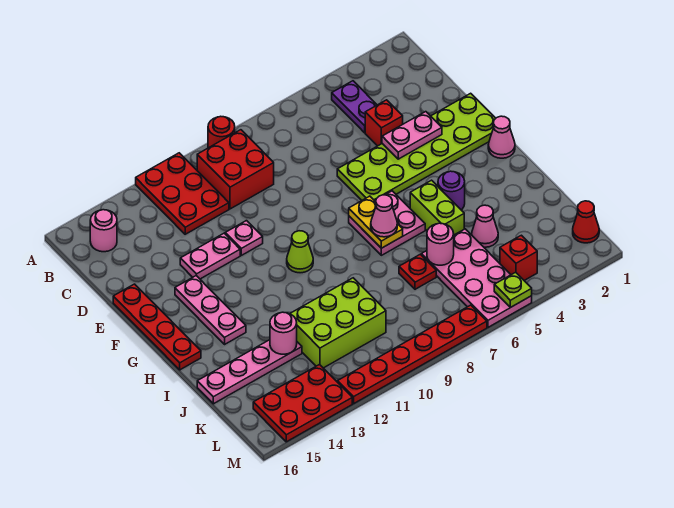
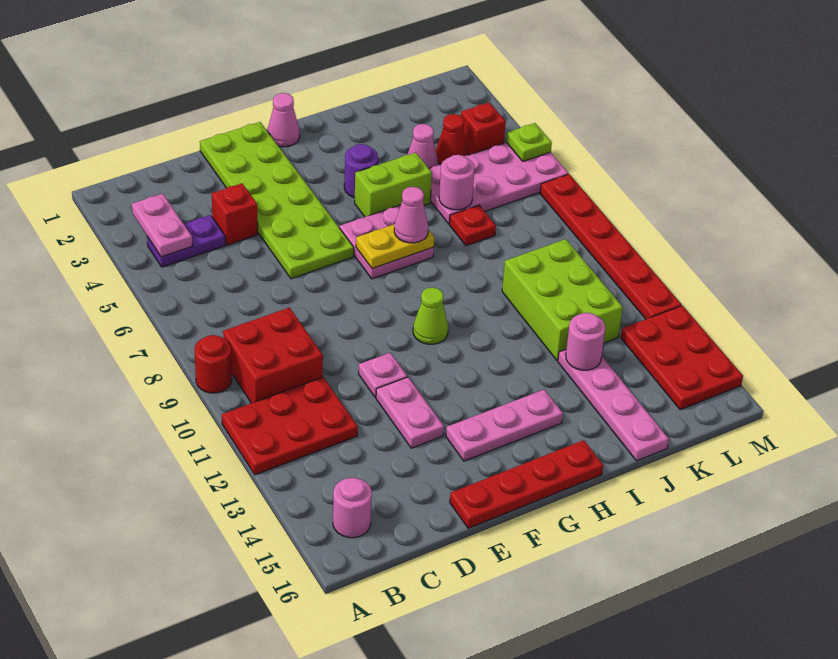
pink 1x2 plate [382,112,442,159] -> pink 1x2 plate moved to [132,194,192,257]
red 1x1 cone [573,201,599,243] -> red 1x1 cone moved to [436,114,468,165]

